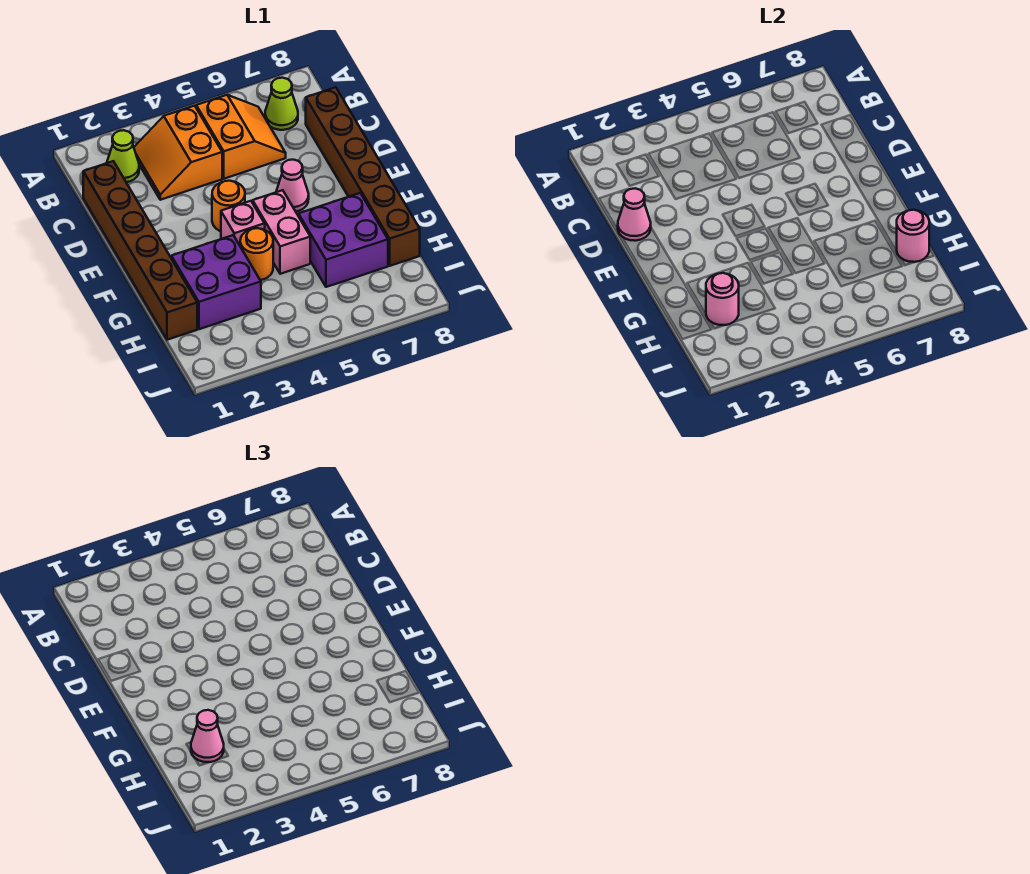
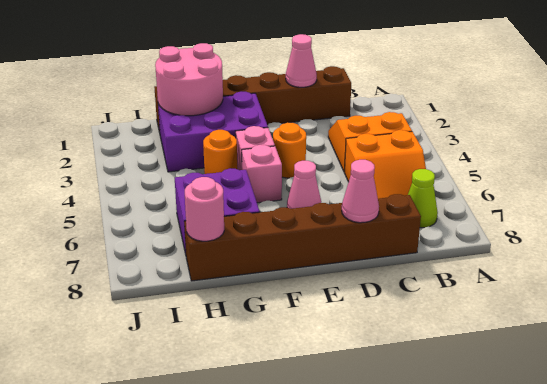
lime 1x1 cone [107,130,139,182] -> none
pink 1x2 brick [253,190,310,274] -> pink 1x1 brick [242,145,282,203]
purple 2x2 brick [171,235,261,329] -> purple 2x3 brick [158,92,268,172]
pink 1x1 round brick [706,273,739,325] -> pink 2x2 round brick [155,43,223,116]
pink 1x1 cone [191,710,224,762] -> pink 1x1 cone moved to [342,160,379,223]

